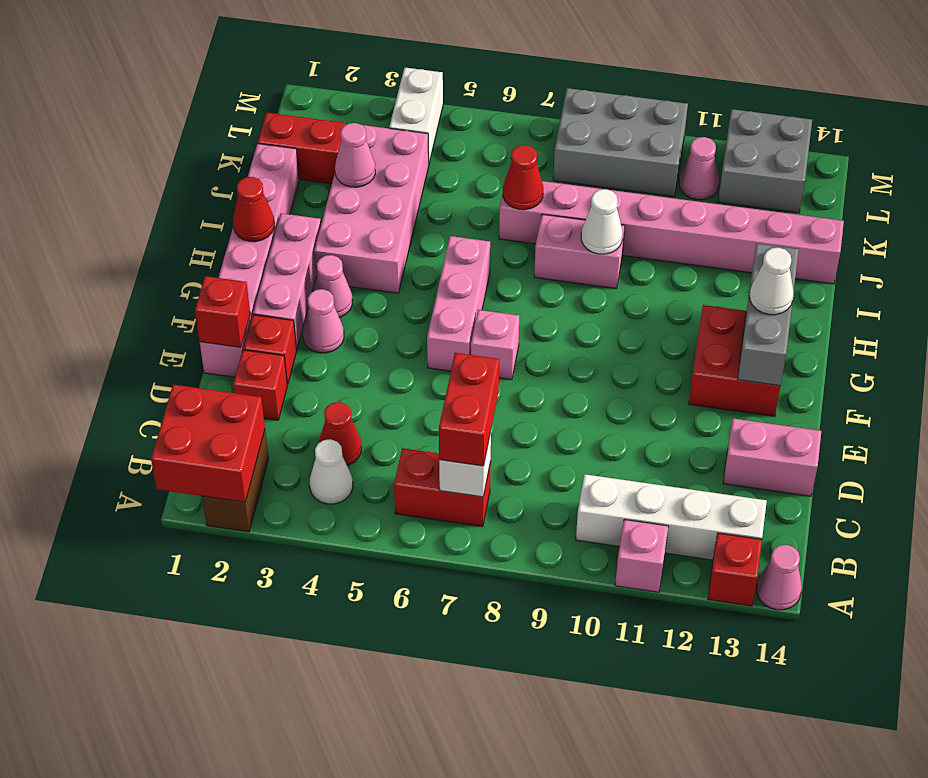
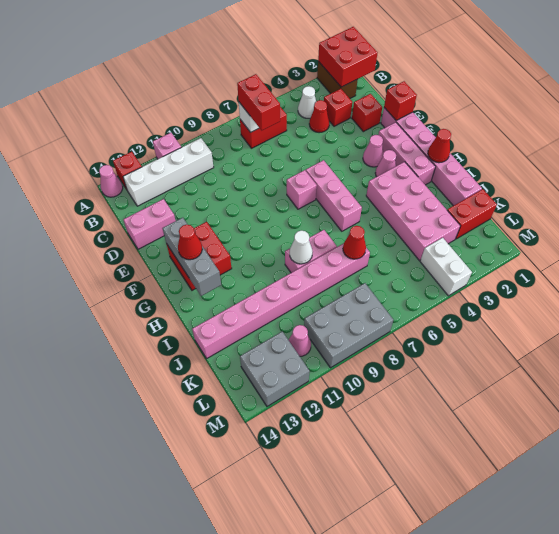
red 1x1 brick [243,315,297,385] -> red 1x1 brick moved to [324,89,352,126]
white 1x1 cone [750,248,794,315] -> red 1x1 cone [178,225,202,260]
pink 1x1 cone [335,123,375,187] -> none

